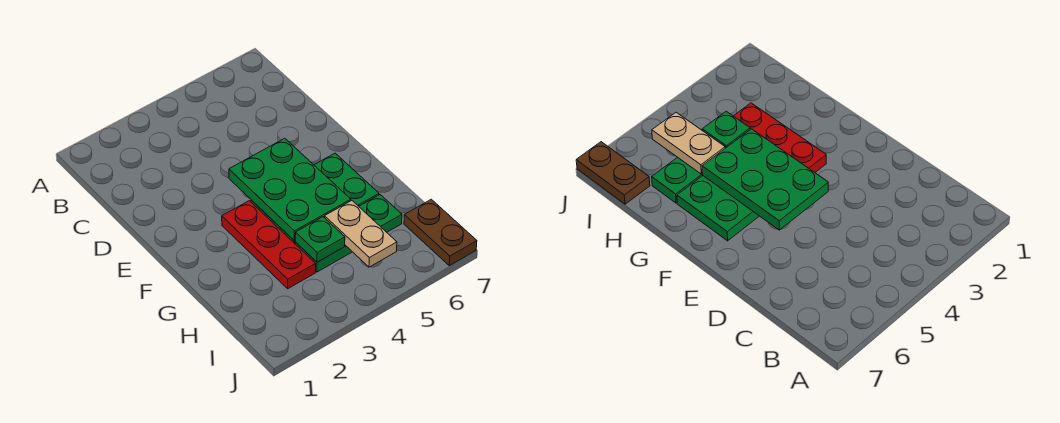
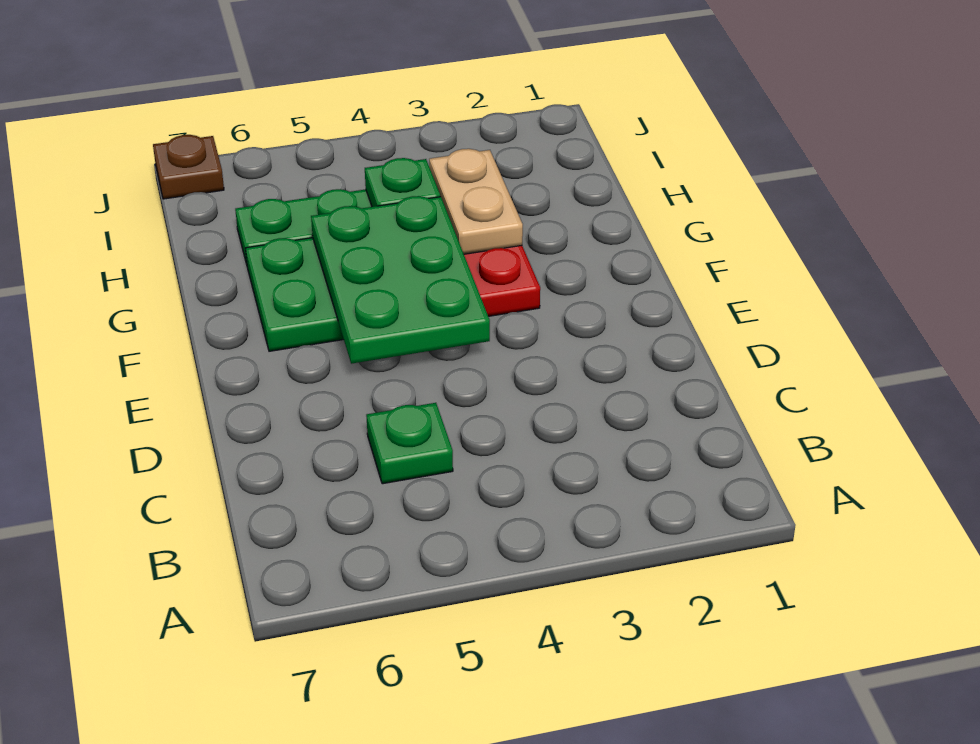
none -> green 1x1 plate [366,403,453,484]
tan 1x2 plate [325,201,397,267] -> tan 1x2 plate moved to [429,149,523,254]
brown 1x2 plate [404,199,477,266] -> brown 1x1 plate [153,135,224,199]

